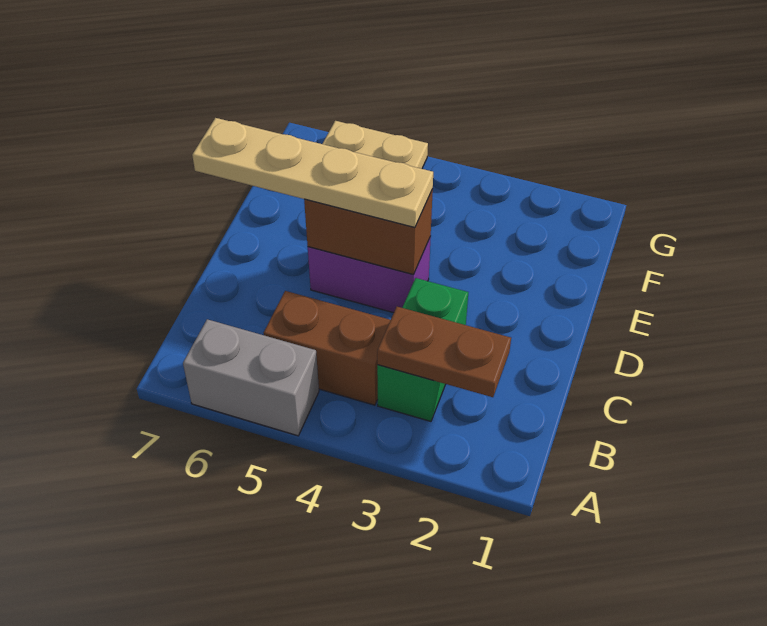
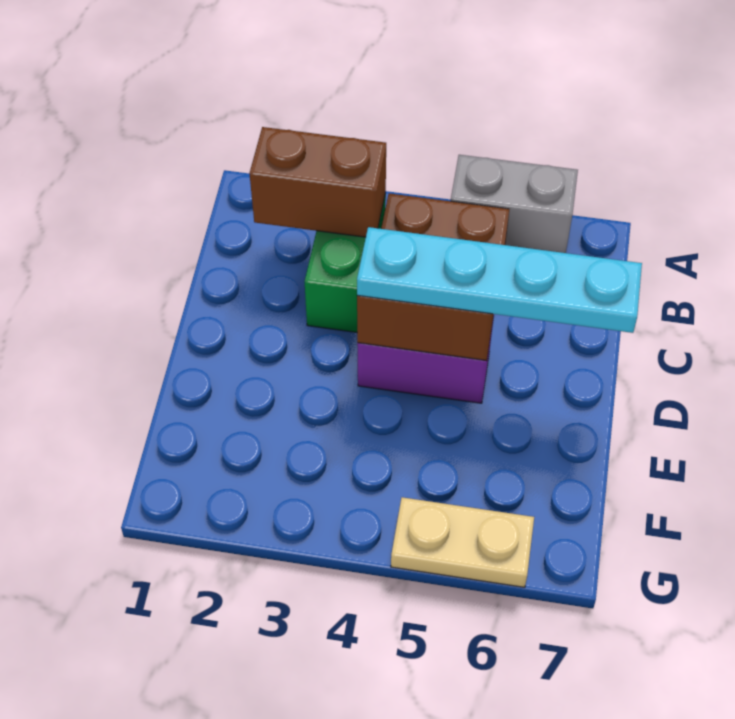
brown 1x2 plate [377,307,511,397] -> brown 1x2 brick [249,127,386,237]
tan 1x4 plate [192,118,433,228] -> cyan 1x4 plate [357,227,642,333]

